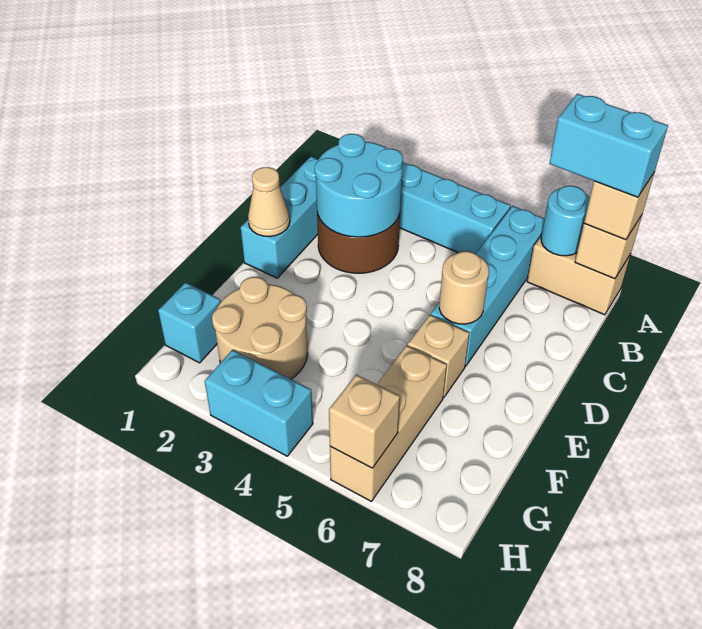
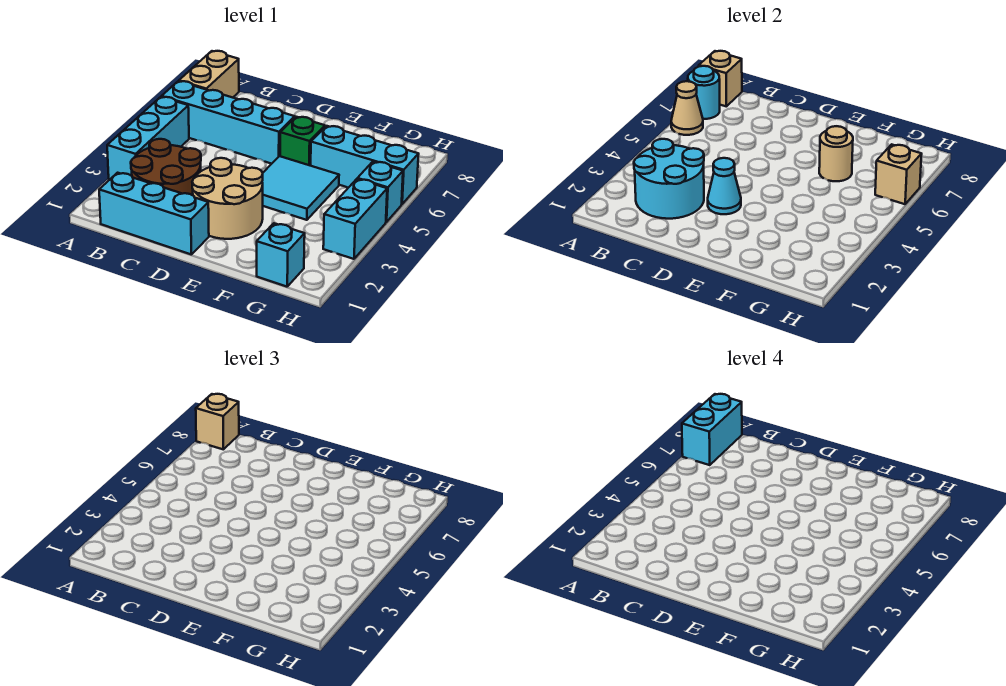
tan 1x1 cone [248,167,290,237] -> tan 1x1 cone moved to [671,81,703,135]
none -> cyan 1x1 cone [708,158,741,214]
tan 1x1 round brick [439,251,489,324] -> tan 1x1 round brick moved to [819,126,853,181]
none -> cyan 2x2 tile [262,156,339,220]
tan 1x1 brick [408,315,469,397] -> green 1x1 brick [280,117,325,166]
tan 2x2 round brick [212,277,308,379] -> tan 2x2 round brick moved to [192,158,263,239]
tan 1x3 brick [330,345,447,501] -> cyan 1x3 brick [311,126,419,204]
none -> cyan 1x1 brick [357,162,403,222]

